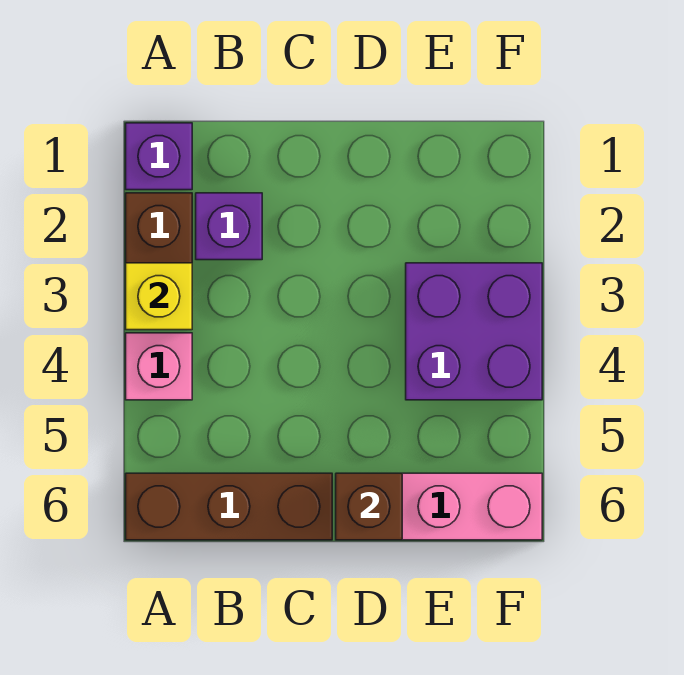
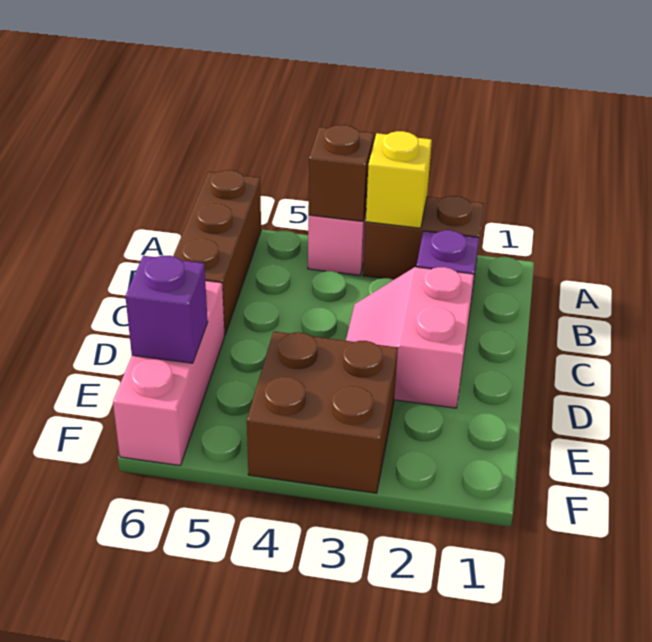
purple 1x1 brick [126,123,192,190] -> purple 1x1 brick moved to [125,256,208,363]
none -> pink 2x2 slope [346,267,474,408]
brown 1x1 brick [336,473,402,540] -> brown 1x1 brick moved to [308,125,374,221]
purple 2x2 brick [406,263,542,400] -> brown 2x2 brick [247,332,398,493]

